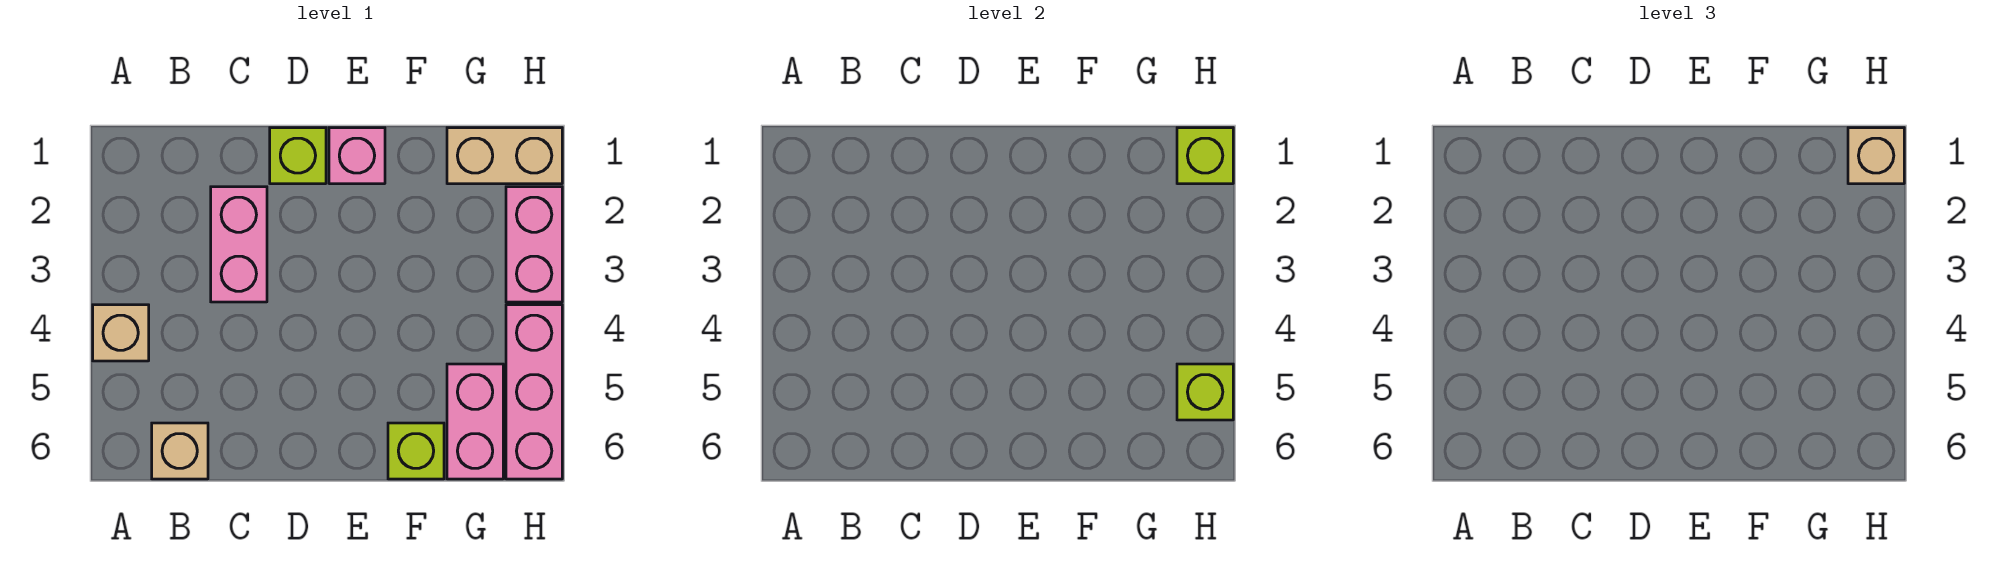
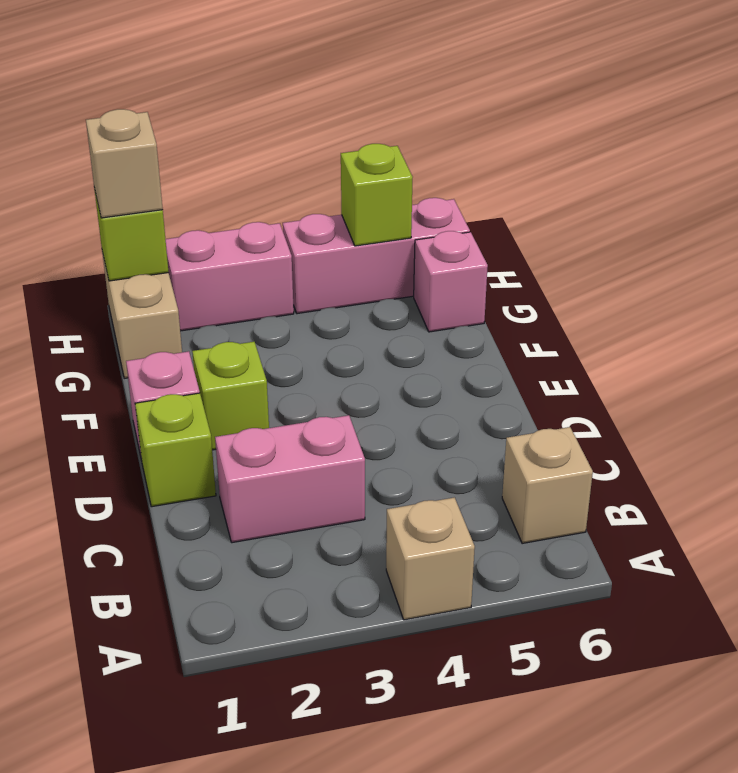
lime 1x1 brick [388,423,444,479] -> lime 1x1 brick moved to [192,342,269,450]
pink 1x2 brick [447,364,503,479] -> pink 1x1 brick [414,231,488,332]

